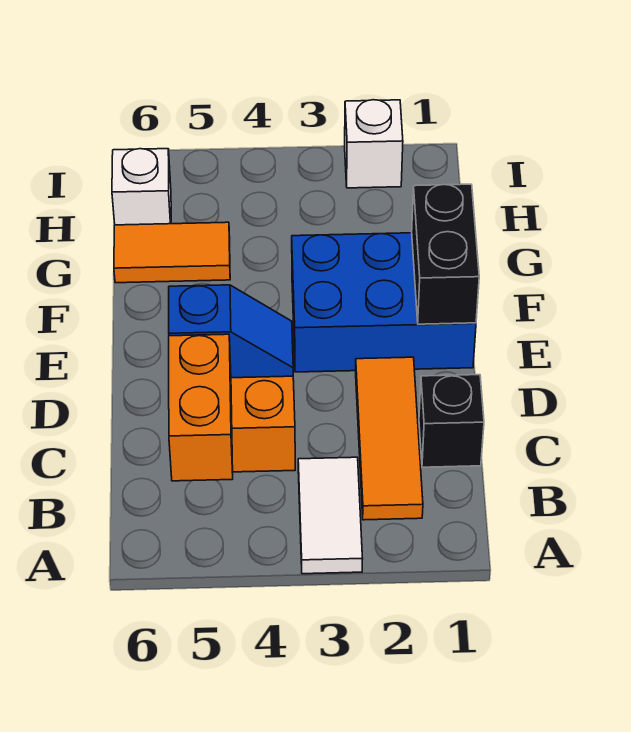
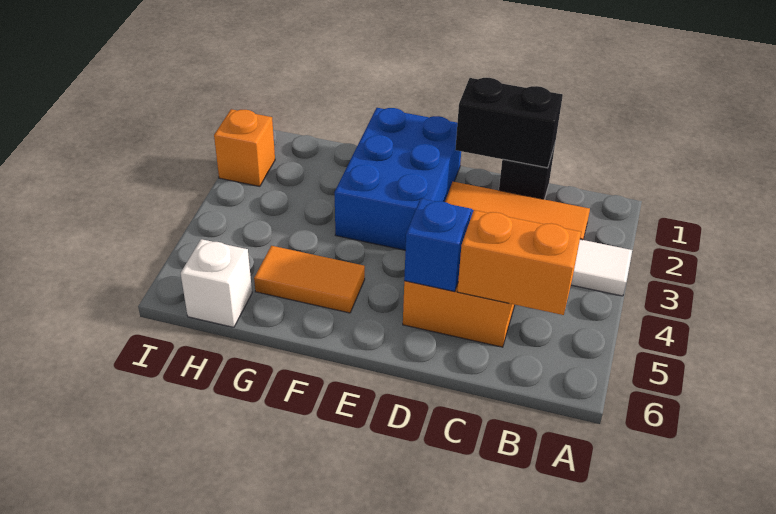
black 1x2 brick [412,184,479,324] -> black 1x2 brick moved to [455,78,563,168]
orange 1x2 tile [114,222,230,283] -> orange 1x2 tile turned to [254,246,365,313]
white 1x1 brick [345,100,403,188] -> orange 1x1 brick [214,109,275,186]

